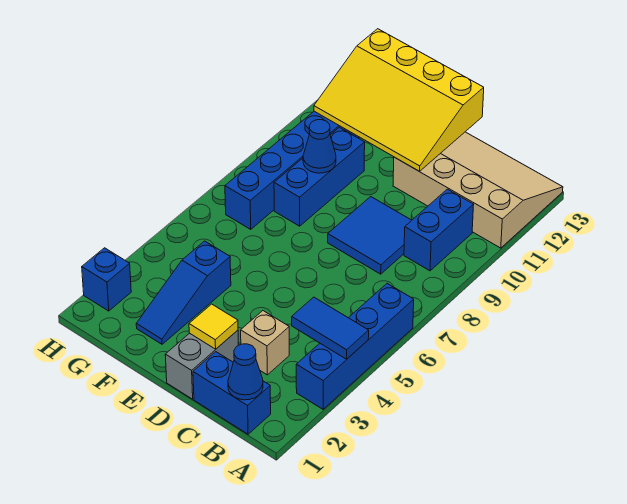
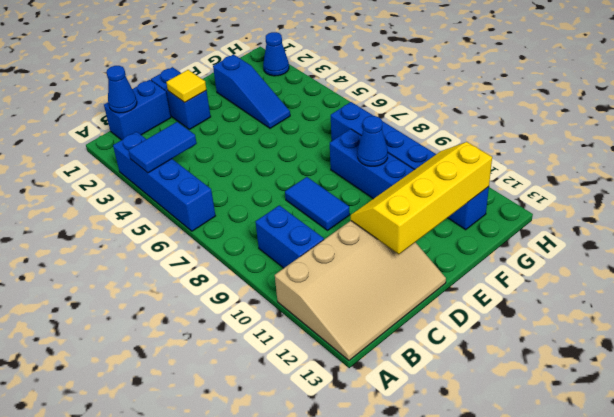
tan 1x1 brick [241,311,289,375] -> none
blue 2x2 tile [328,197,412,274] -> blue 1x2 tile [285,177,350,230]
grey 1x2 brick [165,330,239,399] -> blue 1x2 brick [151,67,211,129]
yellow 3x4 slope [314,29,484,171] -> yellow 2x4 slope [351,142,492,254]
blue 1x3 slope [136,241,231,344] -> blue 1x3 slope turned to [213,55,290,128]
blue 1x1 brick [82,248,131,311] -> blue 1x1 cone [263,32,289,76]

